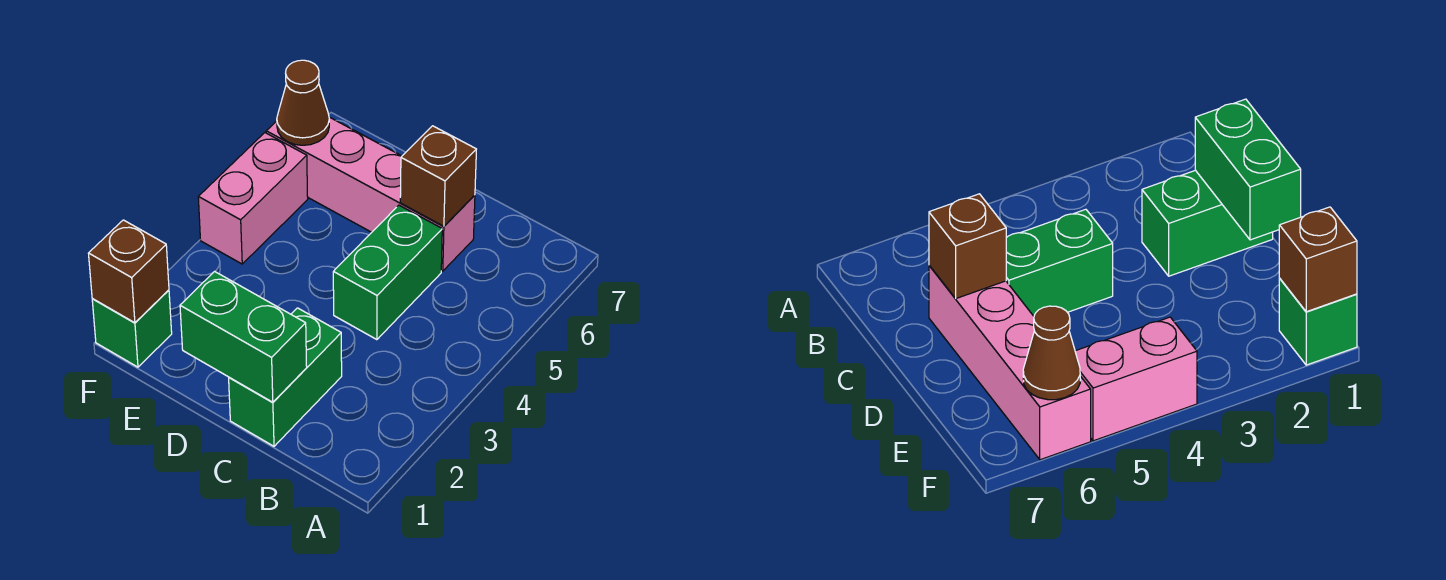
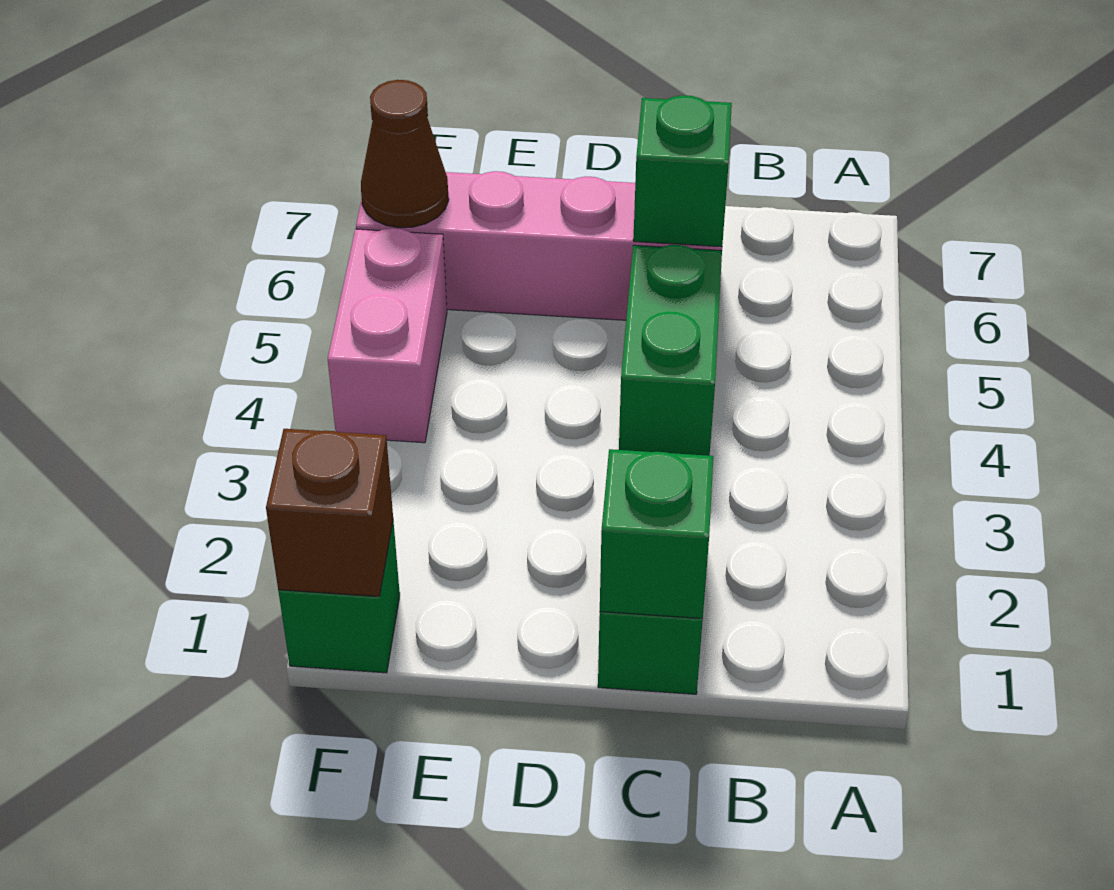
green 1x2 brick [180,271,307,402] -> green 1x1 brick [600,449,713,618]
brown 1x1 brick [400,126,476,226] -> green 1x1 brick [633,95,732,247]

